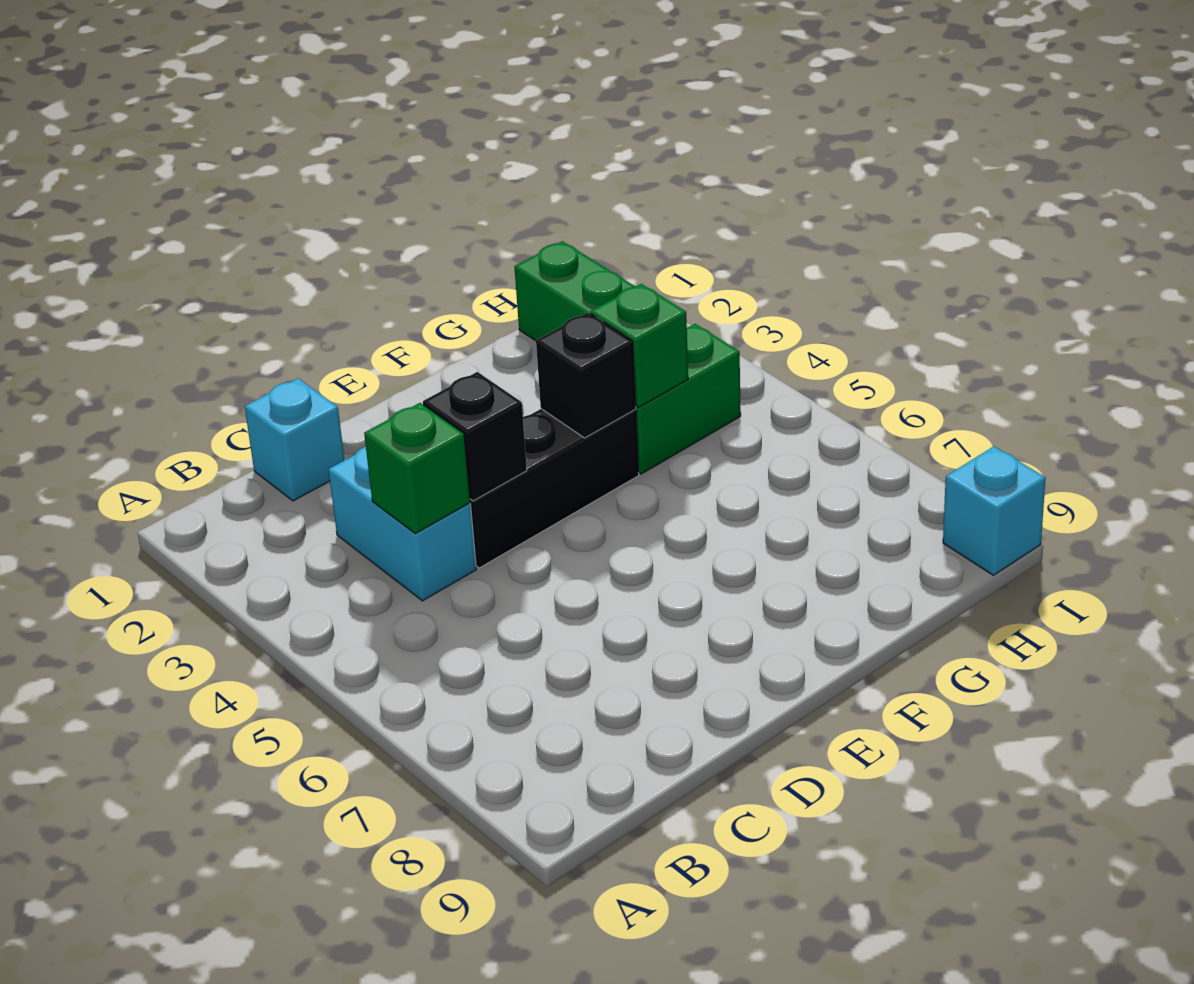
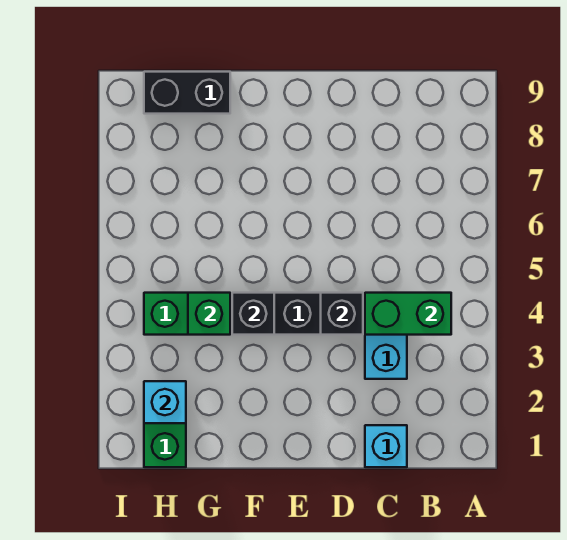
green 1x1 brick [364,403,470,533] -> green 1x2 brick [365,293,451,335]
none -> black 1x2 brick [144,72,230,114]
cyan 1x1 brick [943,446,1046,575] -> cyan 1x1 brick moved to [144,381,186,423]

